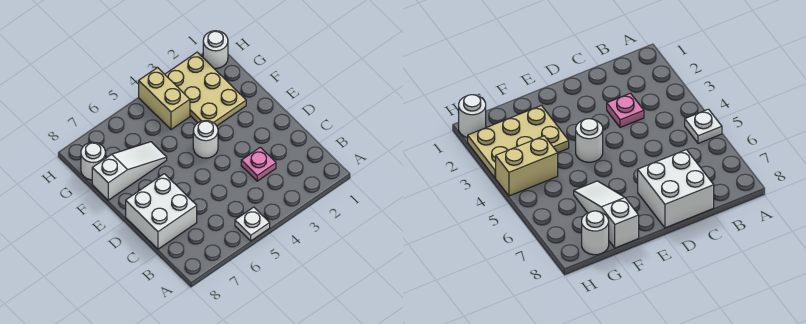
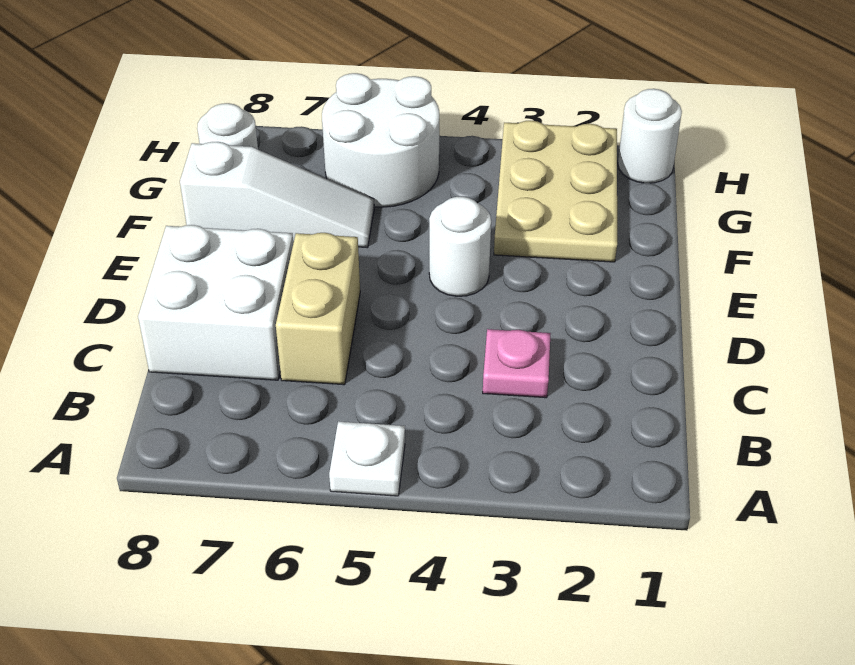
tan 1x2 brick [139,68,190,129] -> tan 1x2 brick moved to [276,233,360,385]
none -> white 2x2 round brick [322,73,439,207]

